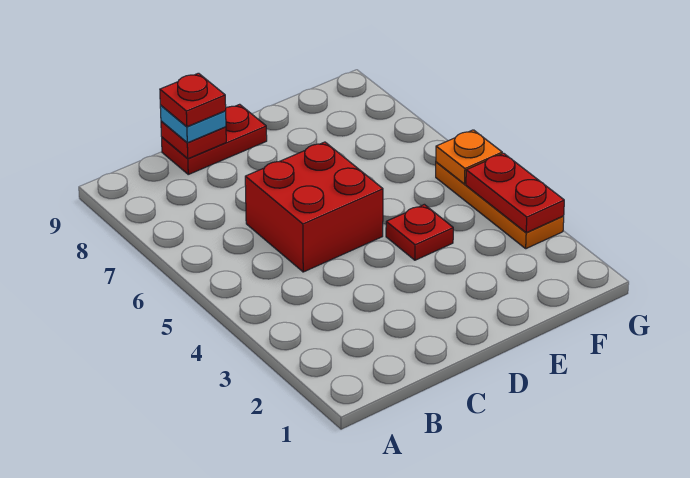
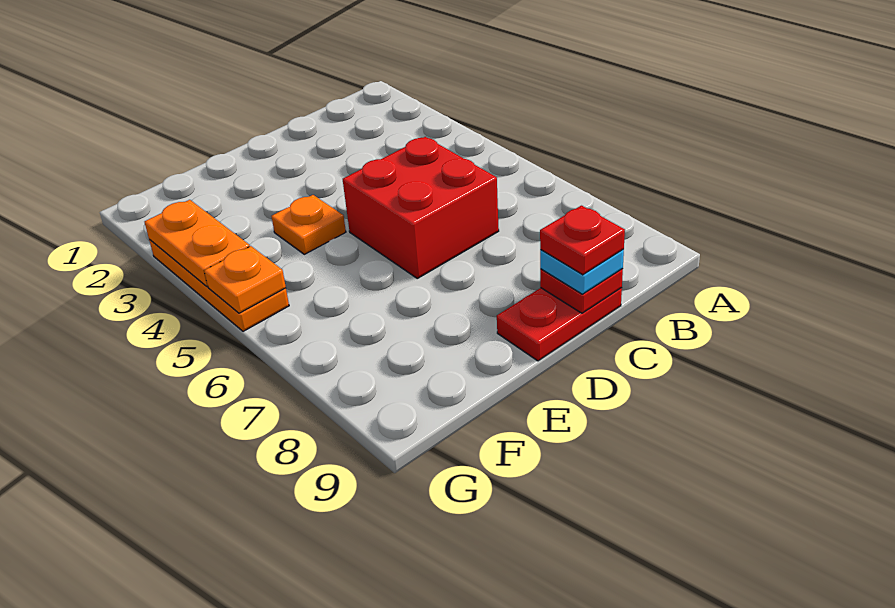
red 1x1 plate [386,204,453,260] -> orange 1x1 plate [271,195,346,254]
red 1x2 plate [466,153,564,233] -> orange 1x2 plate [145,200,250,287]

